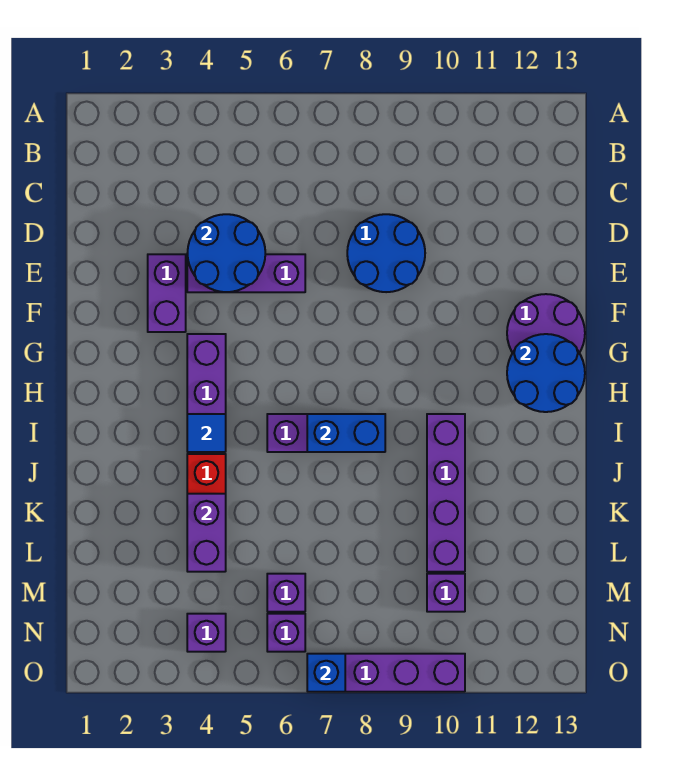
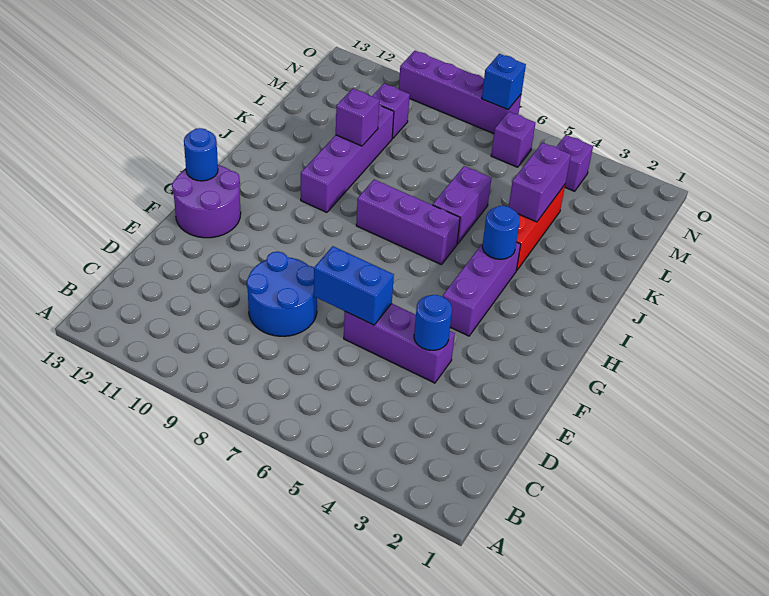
blue 2x2 round brick [188,214,265,292] -> blue 1x1 round brick [414,295,452,350]
purple 1x2 brick [148,254,186,332] -> purple 1x2 brick moved to [433,166,492,244]
blue 2x2 round brick [507,334,585,412] -> blue 1x1 round brick [184,128,218,181]
blue 1x1 tile [187,414,226,452] -> blue 1x1 round brick [482,206,520,259]
blue 1x2 brick [307,414,385,452] -> blue 1x2 brick moved to [314,246,394,325]
purple 1x1 brick [267,574,305,612] -> purple 1x1 brick moved to [336,89,379,146]

